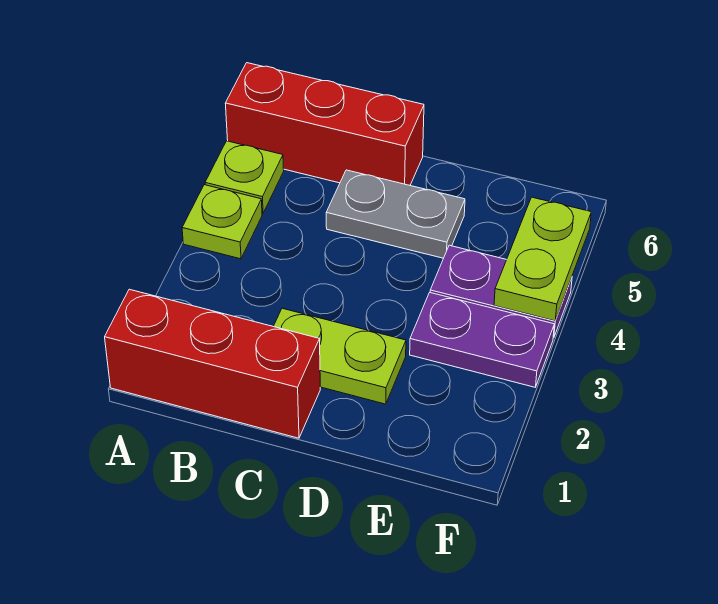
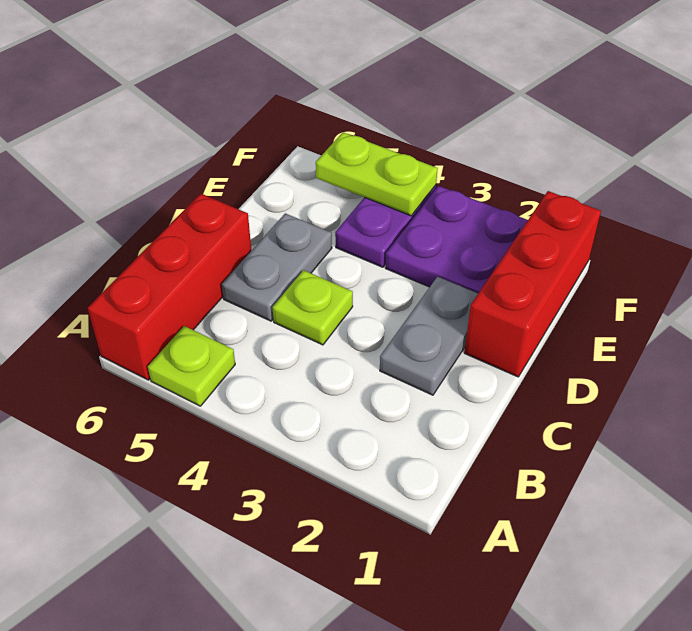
red 1x3 brick [105,289,320,438] -> red 1x3 brick moved to [464,191,601,377]
lime 1x1 plate [182,185,262,259] -> lime 1x1 plate moved to [272,270,353,345]
lime 1x2 plate [273,308,406,404] -> grey 1x2 plate [380,277,478,395]
purple 1x2 plate [410,293,554,387] -> purple 2x2 plate [386,186,528,293]

